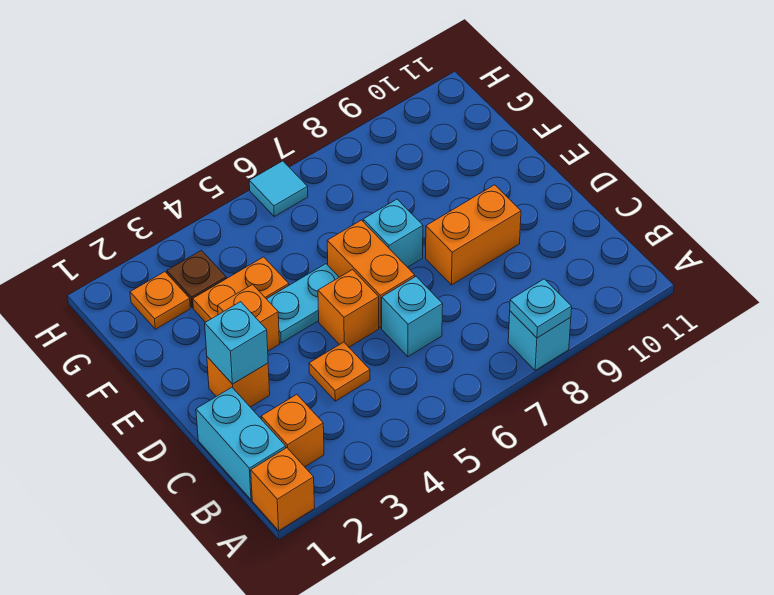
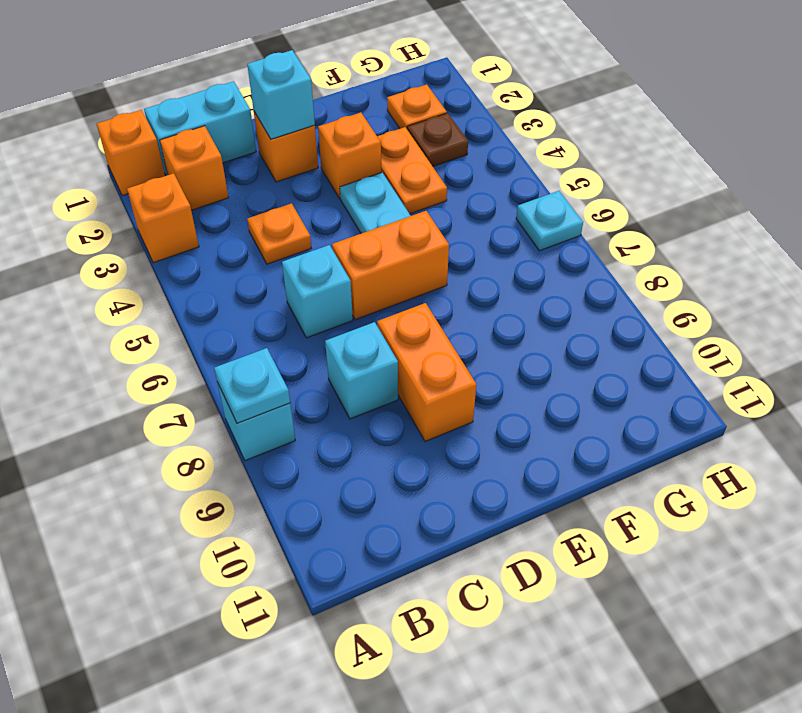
orange 1x1 brick [318,270,379,347] -> orange 1x1 brick moved to [127,173,199,263]
cyan 1x1 brick [363,199,423,267] -> cyan 1x1 brick moved to [325,322,398,419]
cyan 1x1 tile [249,161,308,216] -> cyan 1x1 plate [516,191,583,251]

